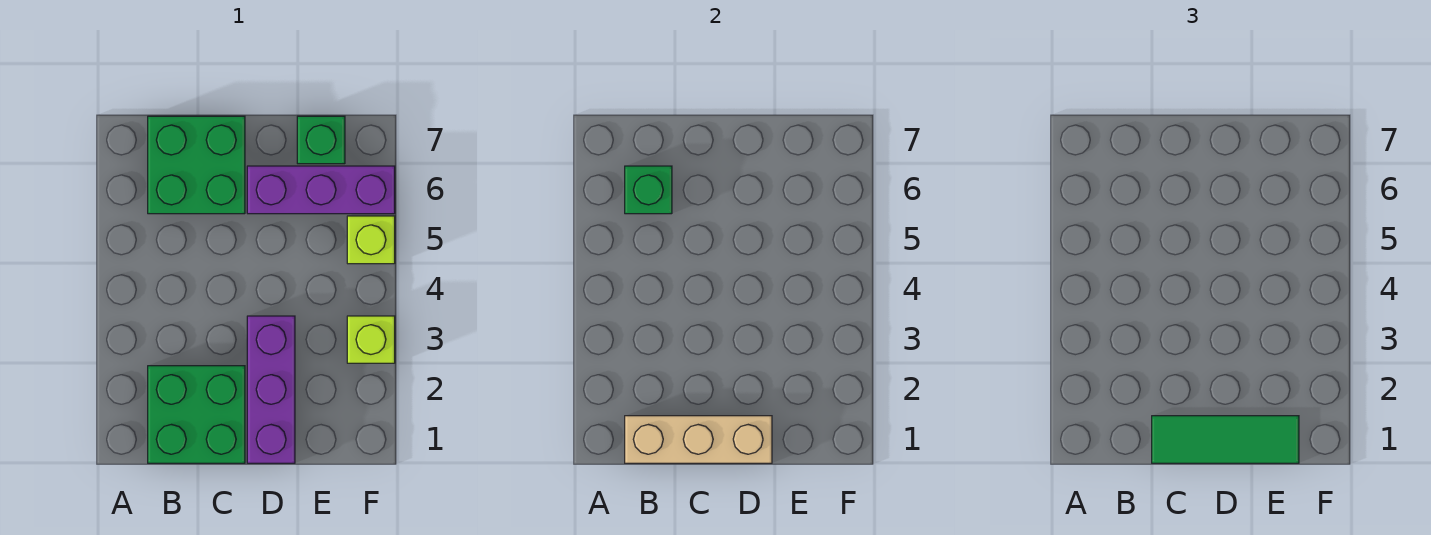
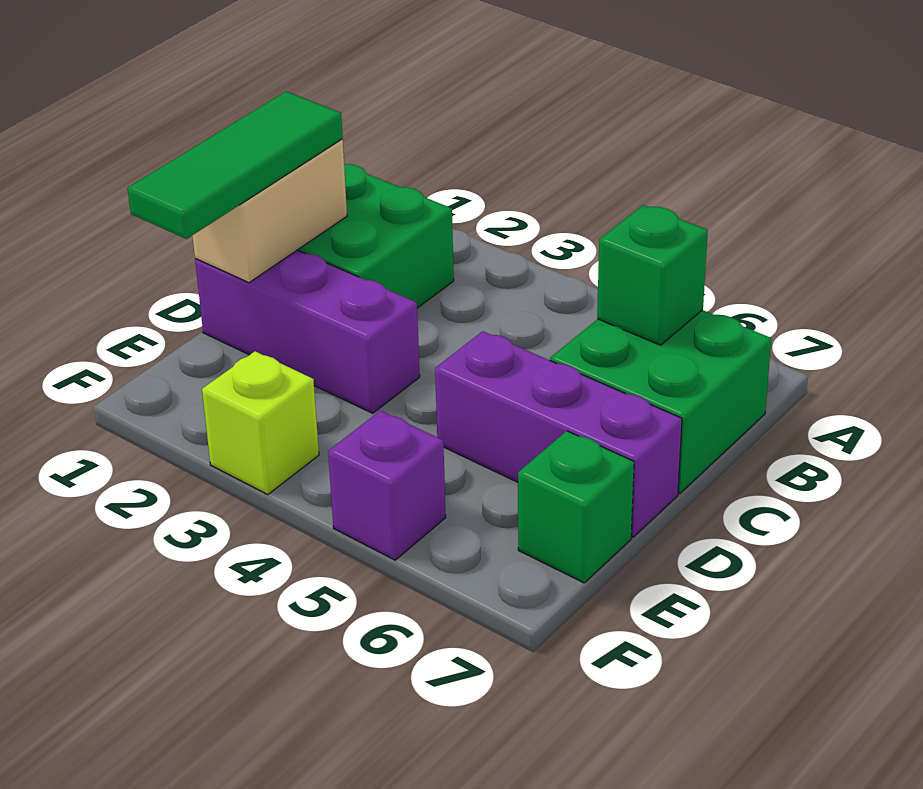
tan 1x3 brick [625,416,772,463] -> tan 1x2 brick [192,139,347,283]
purple 1x3 brick [247,166,395,214] -> purple 1x3 brick turned to [435,331,682,537]
lime 1x1 brick [347,216,395,264] -> purple 1x1 brick [328,411,446,560]

